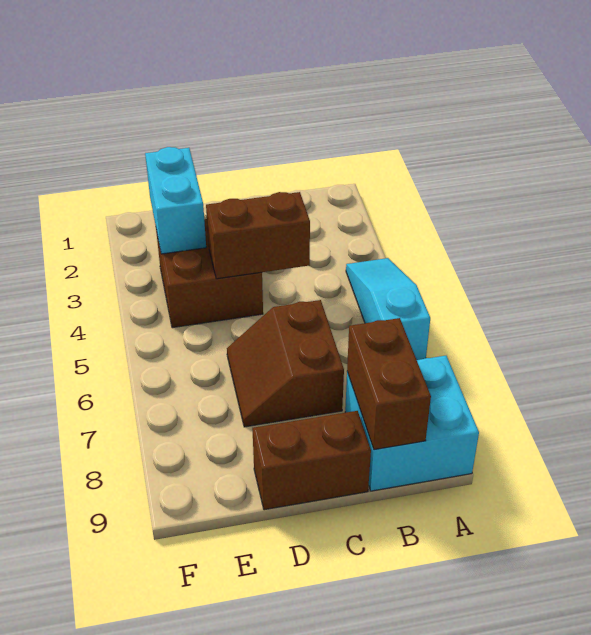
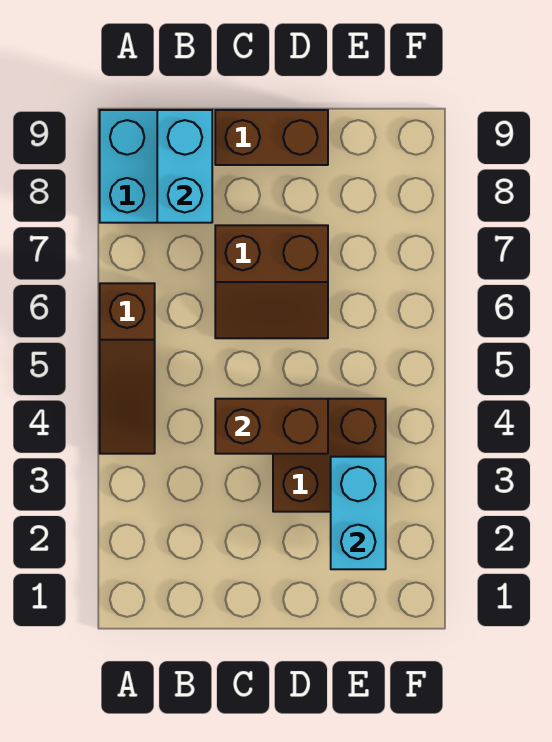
cyan 1x3 slope [346,258,430,360] -> brown 1x3 slope [100,283,155,454]
brown 1x2 brick [347,318,431,450] -> cyan 1x2 brick [157,110,212,223]
brown 2x2 slope [227,300,344,427] -> brown 2x2 slope turned to [215,225,328,338]

